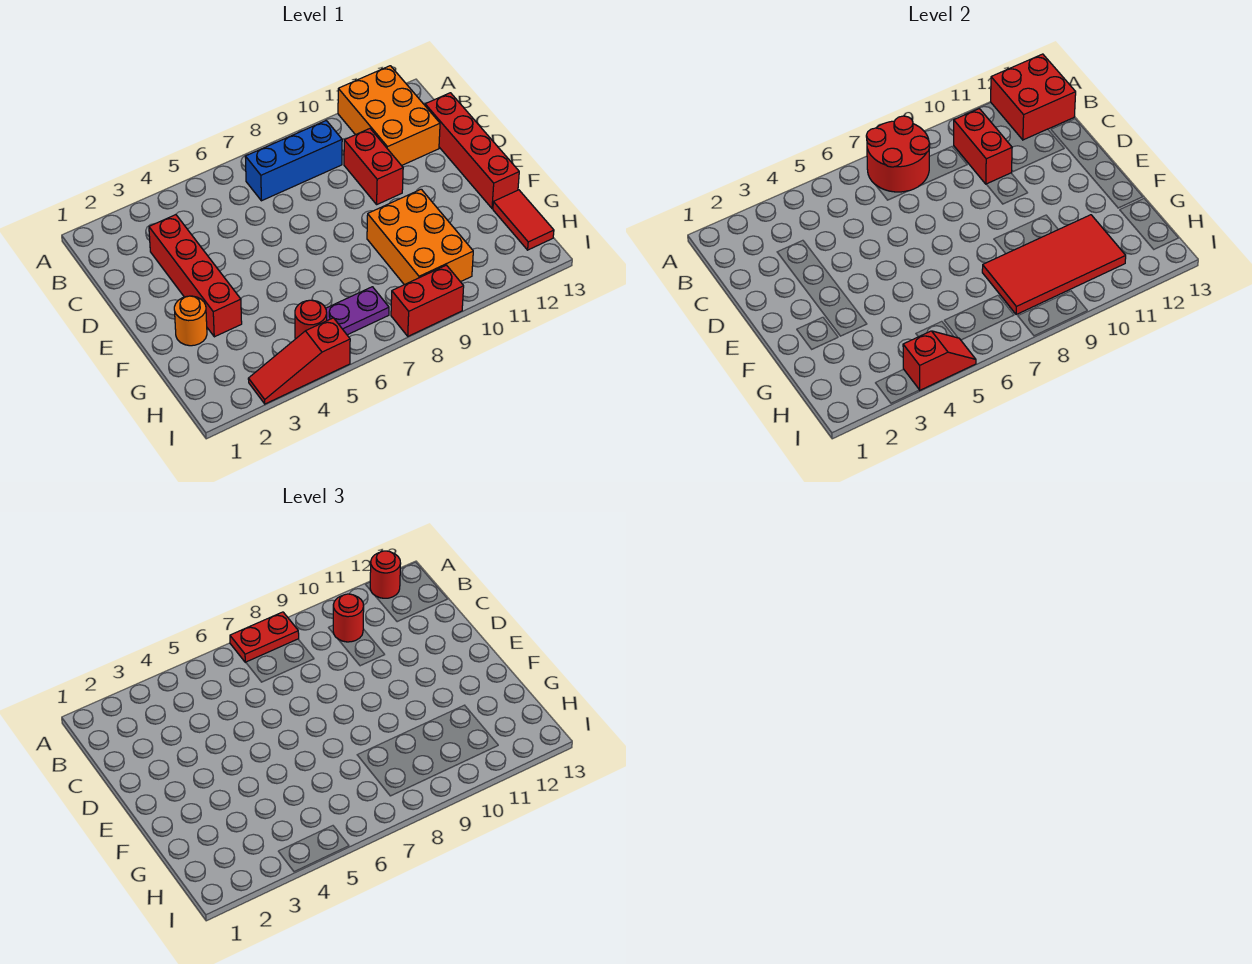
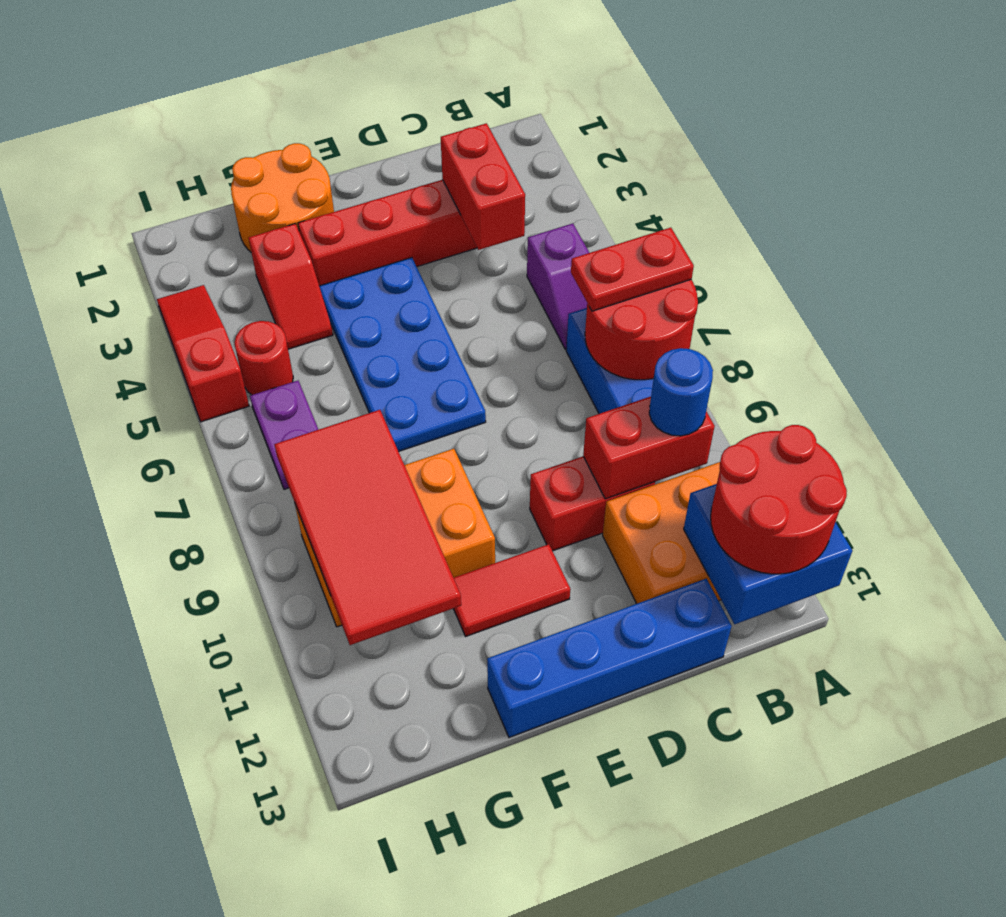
red 1x2 plate [230,612,299,662] -> red 1x2 plate turned to [571,228,694,311]
red 2x2 brick [991,54,1076,140] -> blue 2x2 brick [684,484,852,624]
red 1x1 round brick [370,551,401,598] -> red 2x2 round brick [711,425,847,574]
none -> purple 1x2 slope [527,223,589,350]
red 1x1 round brick [333,594,364,642] -> blue 1x1 round brick [649,348,713,436]
red 1x4 brick [425,93,519,209] -> blue 1x4 brick [487,579,732,738]
none -> blue 2x4 plate [319,258,486,451]
orange 1x1 round brick [174,296,207,346] -> orange 2x2 round brick [231,143,334,252]
red 1x2 tile [493,190,554,250] -> red 1x2 tile moved to [453,544,570,636]
red 1x2 slope [903,331,976,390] -> red 1x2 slope moved to [249,224,333,349]
red 1x2 brick [391,265,464,336] -> red 1x2 brick moved to [441,123,525,250]

